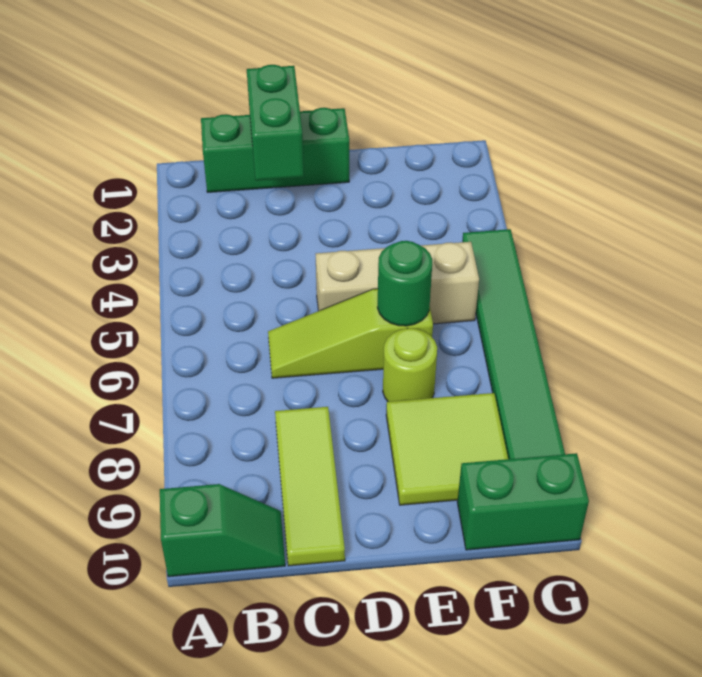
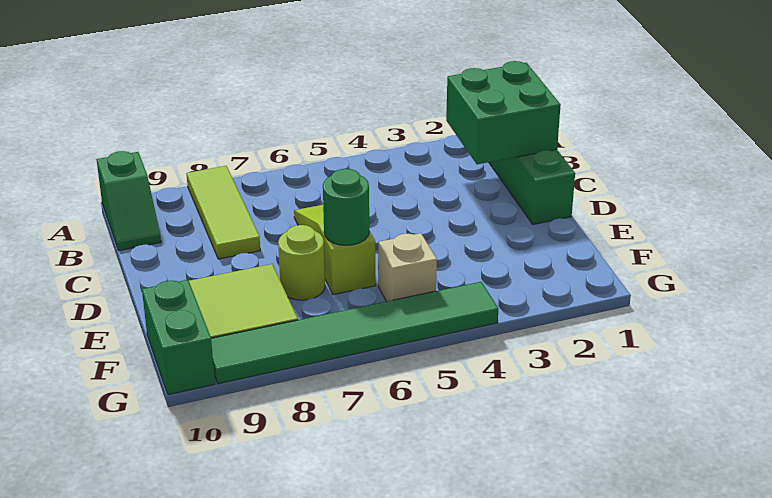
green 1x2 brick [247,65,304,181] -> green 2x2 brick [446,61,561,164]
lime 1x3 tile [275,407,345,566] -> lime 1x3 tile turned to [186,166,260,259]
tan 1x3 brick [316,242,479,324] -> tan 1x1 brick [378,233,437,301]

